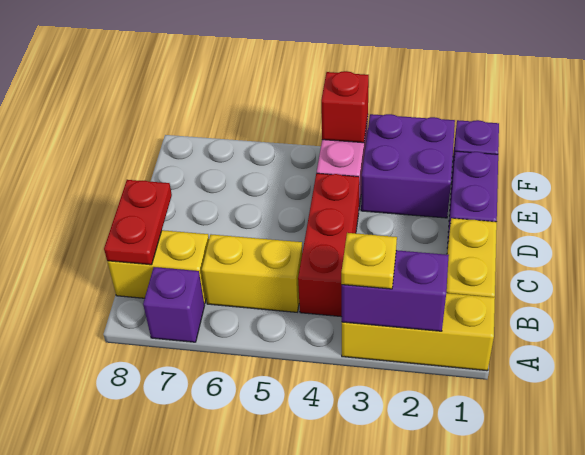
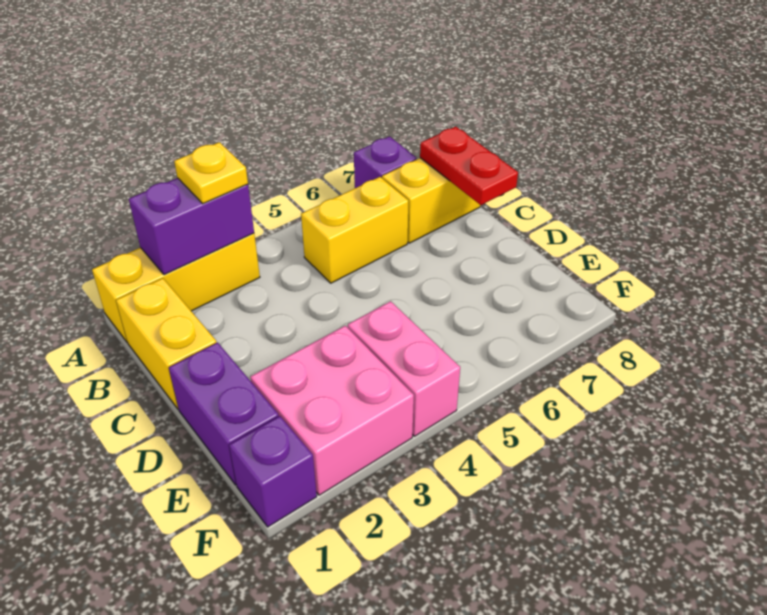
red 1x3 brick [298,173,359,317] -> none
purple 2x2 brick [361,114,455,218] -> pink 2x2 brick [250,326,414,495]
red 1x1 brick [321,71,369,143] -> none

